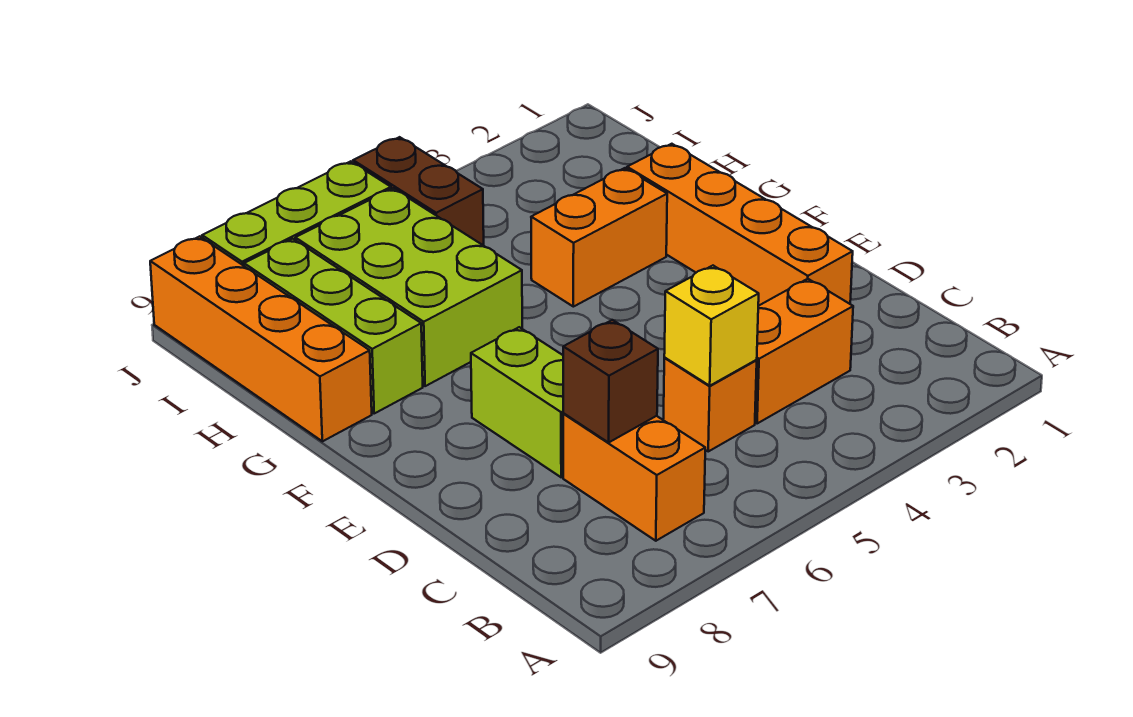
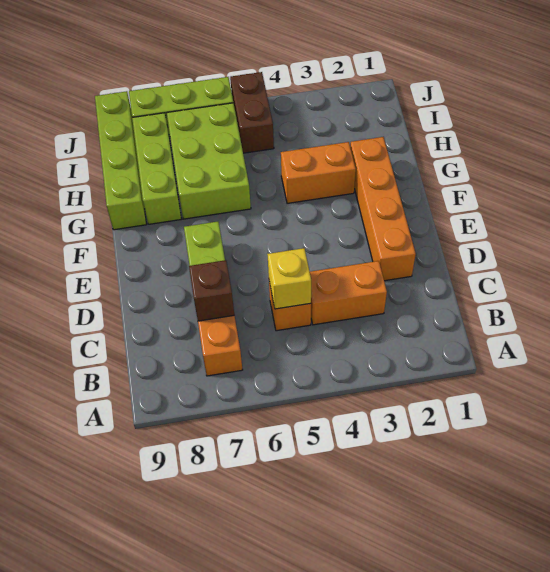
orange 1x4 brick [150,236,372,441] -> lime 1x4 brick [95,91,146,230]

